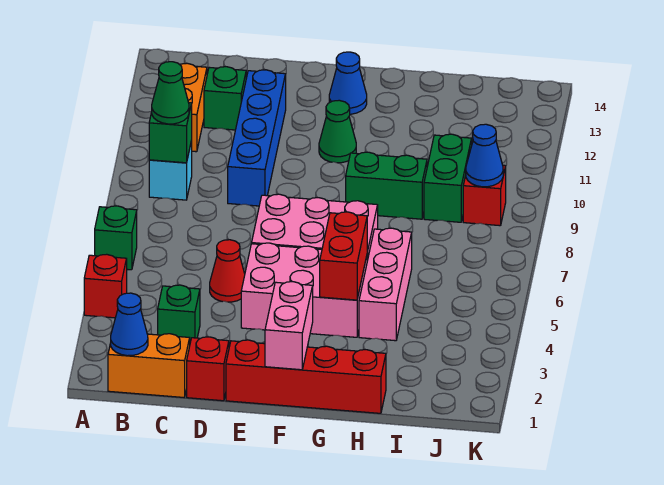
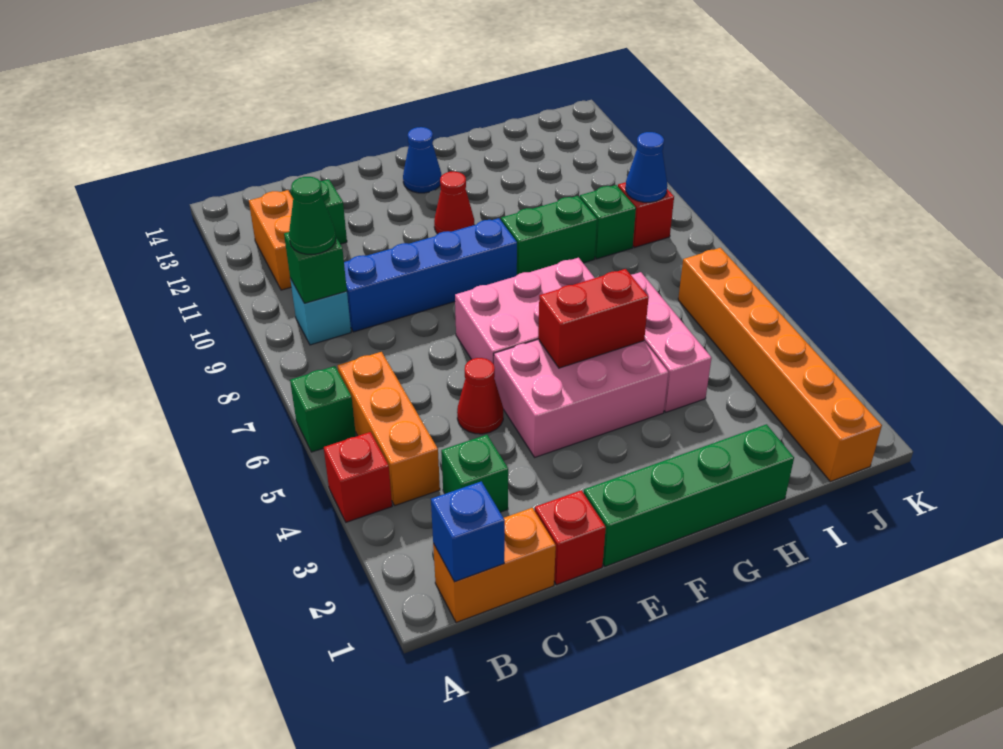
blue 1x1 cone [111,293,148,356] -> blue 1x1 brick [431,481,505,582]
none -> orange 1x3 brick [337,352,440,505]
blue 1x4 brick [228,70,286,206] -> blue 1x4 brick turned to [344,218,517,332]
red 1x4 brick [226,340,386,413] -> green 1x4 brick [584,424,794,566]
pink 1x2 brick [265,282,313,370] -> none
green 1x1 cone [319,100,356,163] -> red 1x1 cone [434,172,474,234]
red 1x2 brick [320,212,367,300] -> red 1x2 brick turned to [538,269,649,368]
green 1x2 brick [424,134,472,222] -> green 1x1 brick [580,185,636,259]
none -> orange 1x6 brick [678,248,882,482]

